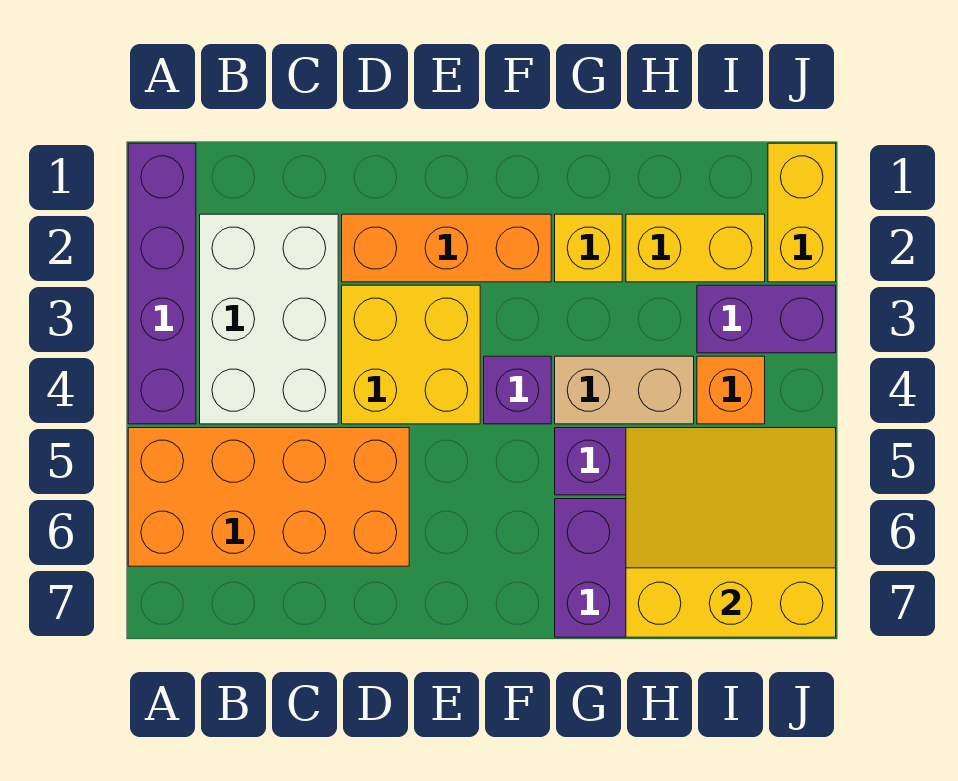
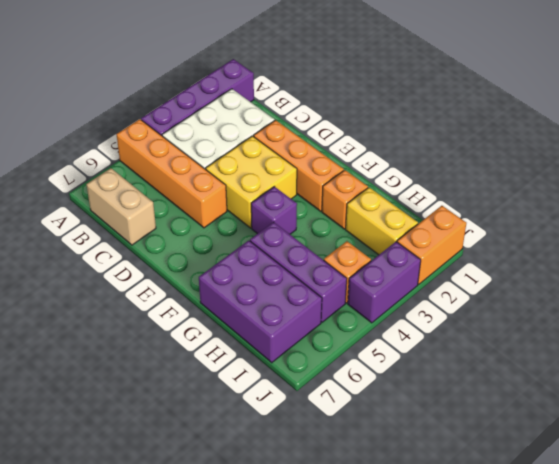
orange 2x4 brick [128,428,409,566] -> orange 1x4 brick [116,119,227,228]
yellow 1x1 brick [555,214,622,282] -> orange 1x1 brick [322,170,368,229]
tan 1x2 brick [555,356,694,424] -> tan 1x2 brick moved to [86,168,156,245]
yellow 3x3 slope [626,428,836,637] -> none
purple 1x2 brick [697,285,836,353] -> purple 1x2 brick turned to [348,242,421,323]
yellow 1x2 brick [768,143,836,282] -> orange 1x2 brick [397,206,466,284]

